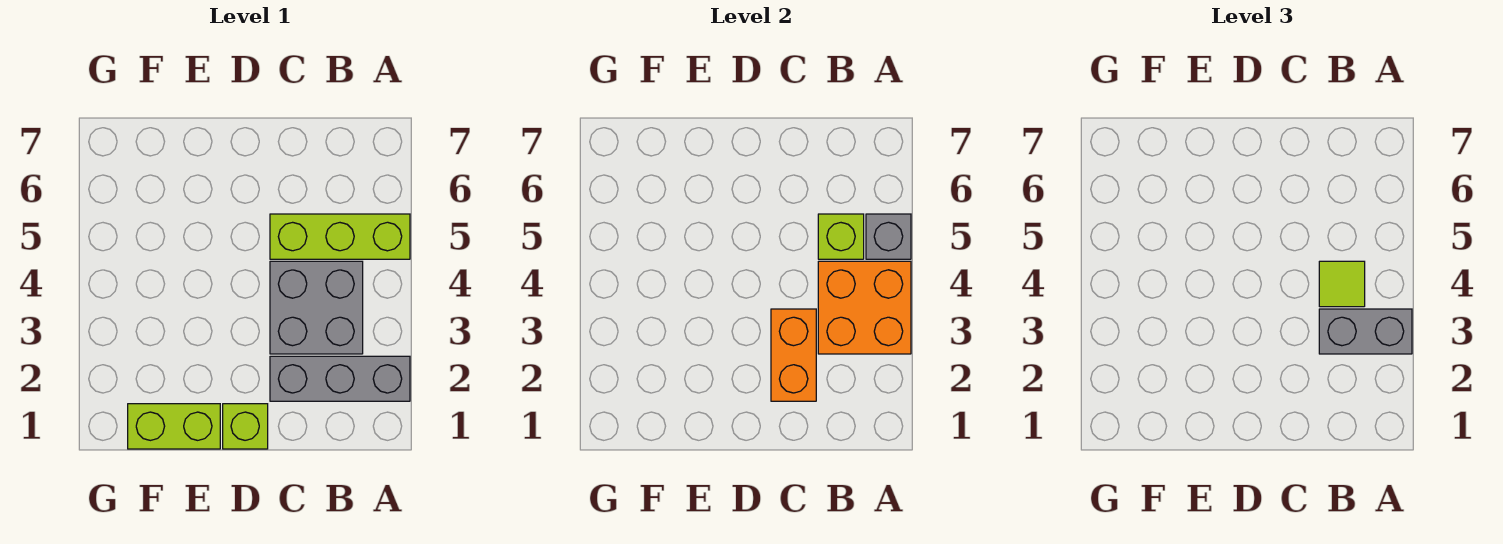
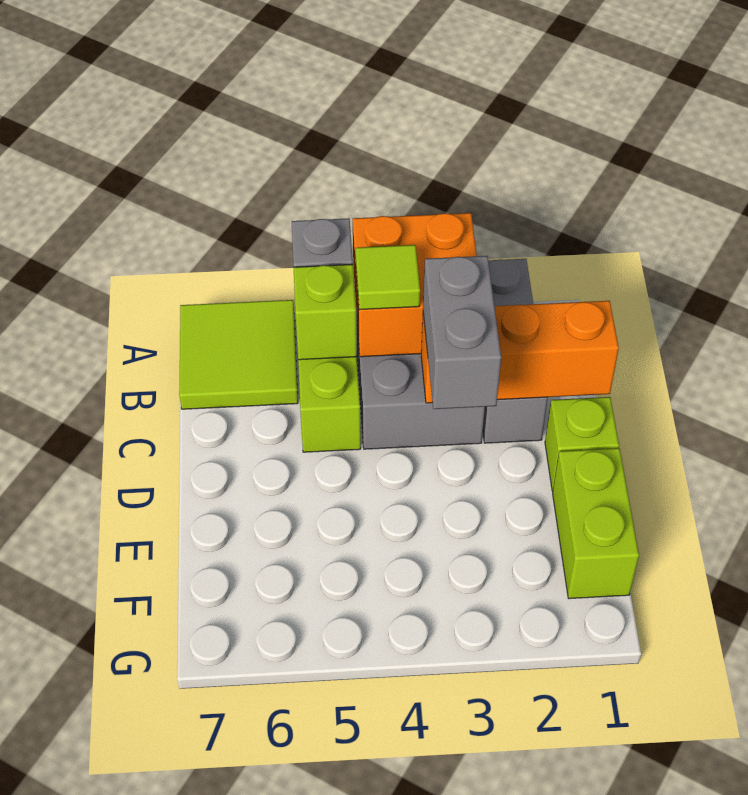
grey 1x2 brick [1319,309,1412,354] -> grey 1x2 brick moved to [423,256,501,409]
none -> lime 2x2 tile [179,300,298,409]
orange 1x2 brick [771,309,816,401] -> orange 1x3 brick [421,301,619,403]

